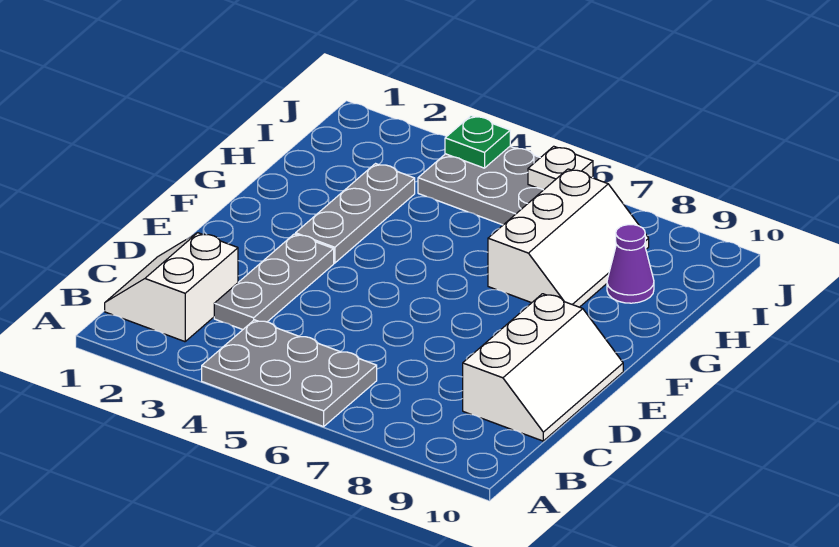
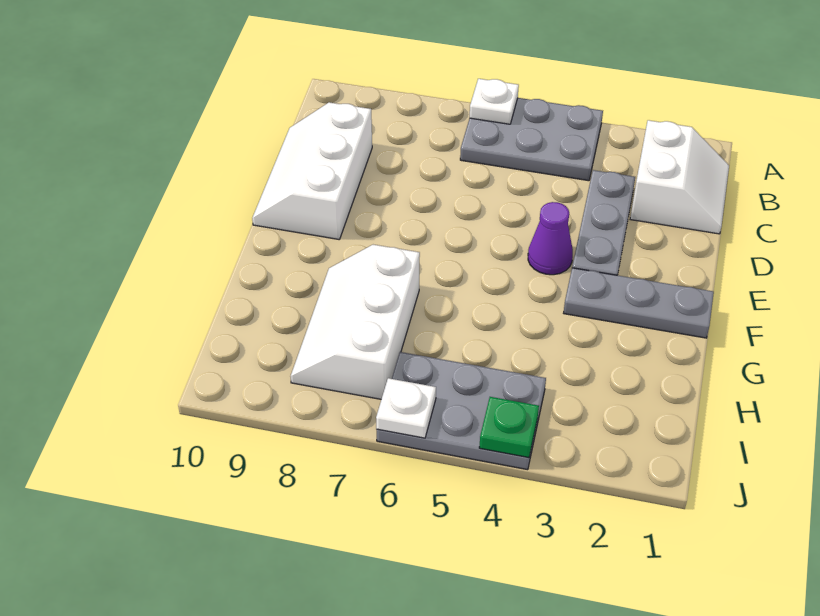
none -> white 1x1 plate [470,79,519,124]
grey 1x3 plate [296,164,415,263] -> grey 1x3 plate turned to [564,268,714,338]
purple 1x1 cone [607,225,654,303] -> purple 1x1 cone moved to [528,202,573,275]

